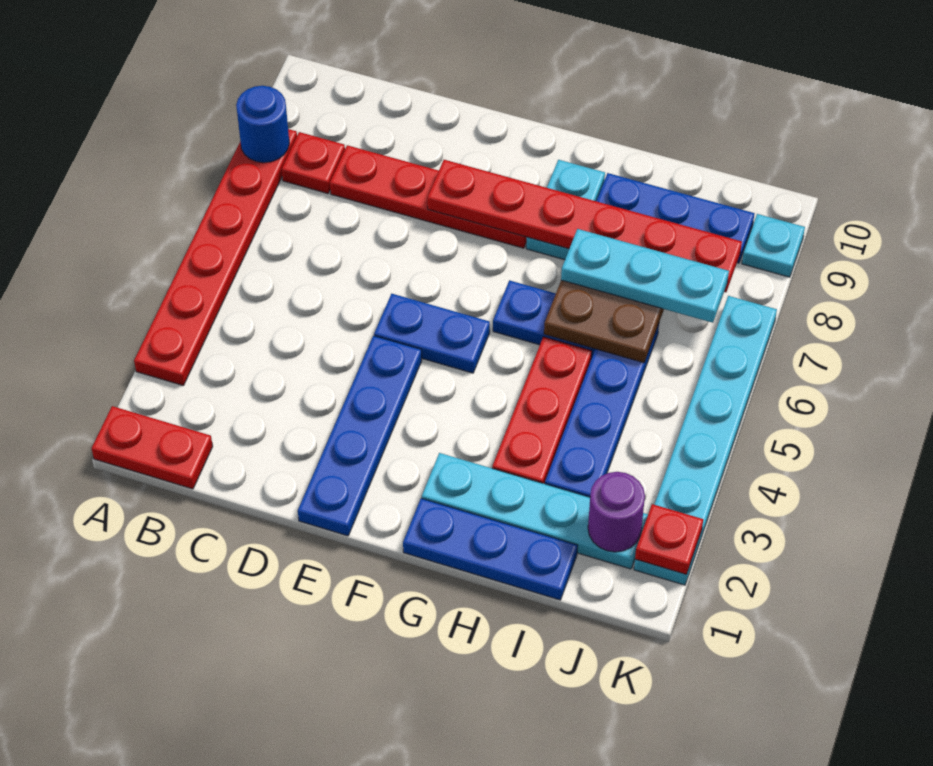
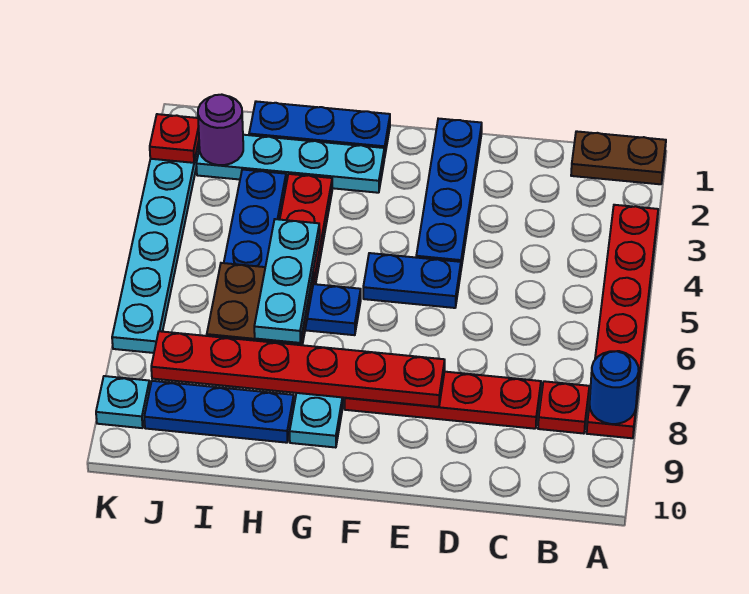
red 1x2 plate [92,406,213,489] -> brown 1x2 plate [571,131,666,184]
cyan 1x3 plate [561,229,729,323] -> cyan 1x3 plate turned to [254,219,320,343]

